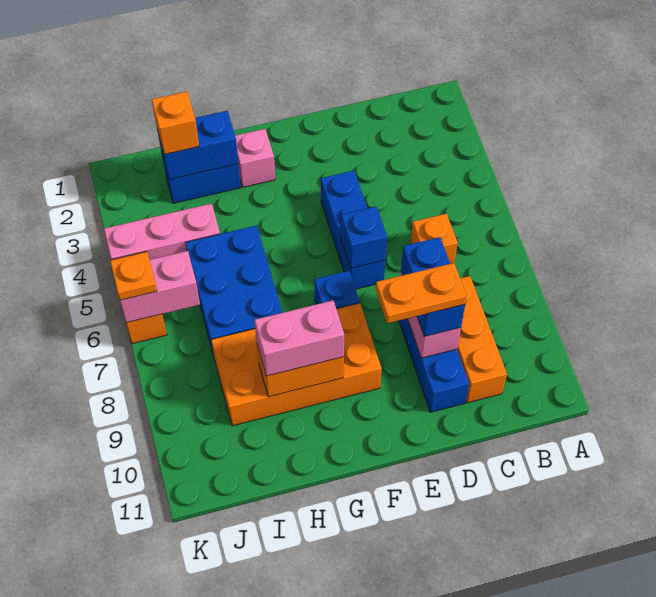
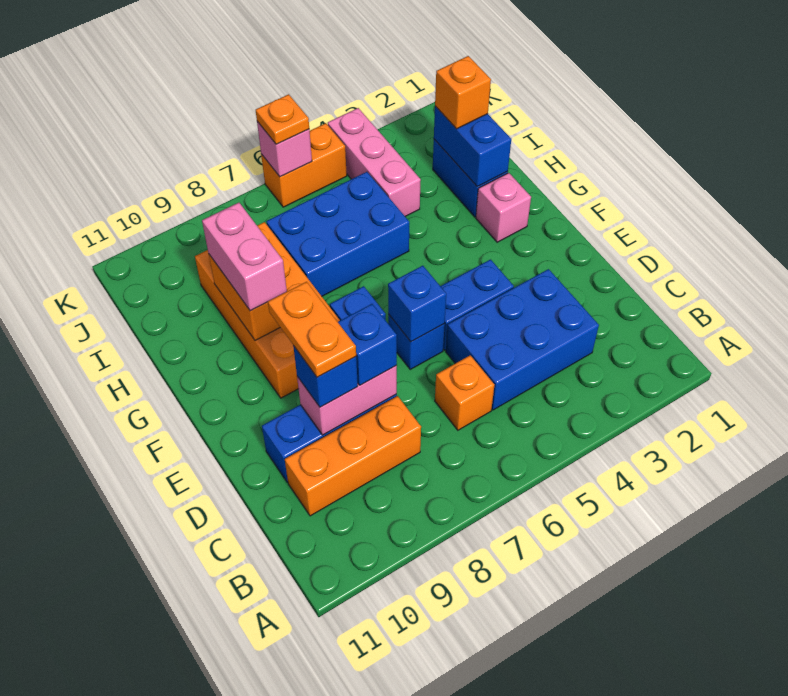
none -> blue 2x3 brick [446,269,599,410]
pink 1x2 brick [120,251,200,323] -> pink 1x1 brick [257,122,312,177]

